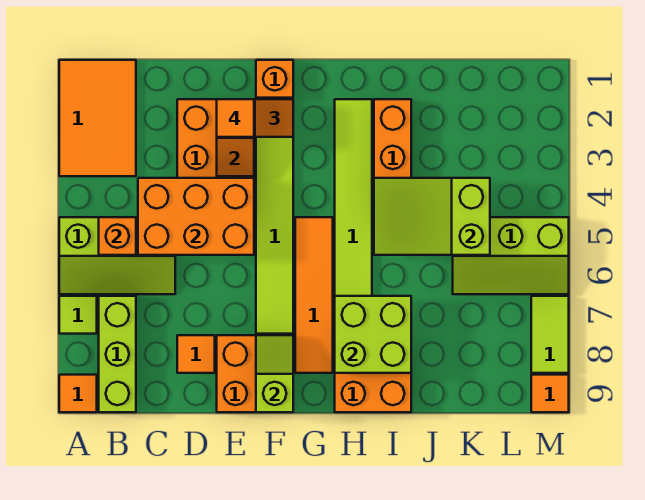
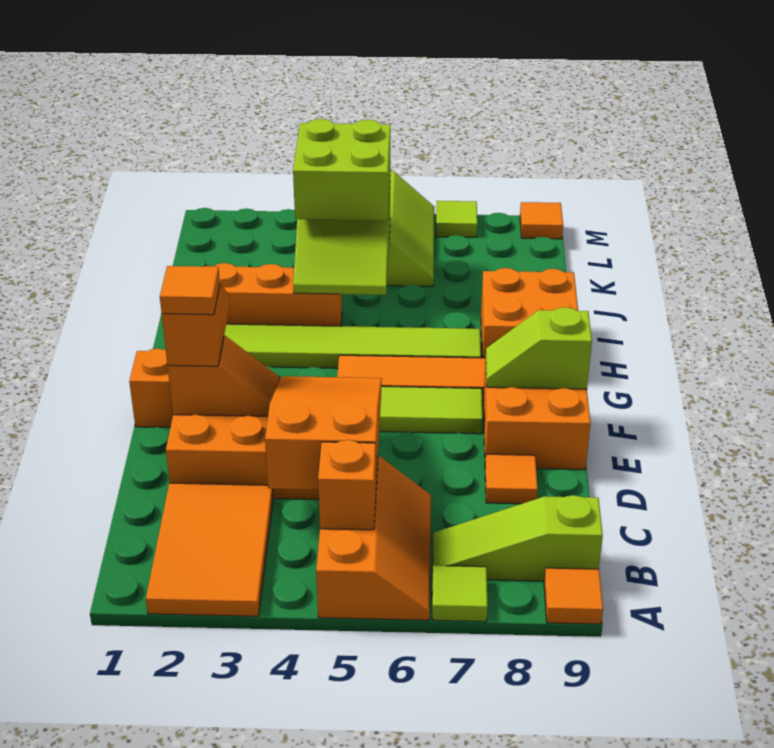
orange 2x3 tile [59,60,136,176] -> orange 2x3 tile turned to [146,483,273,616]
lime 2x3 slope [59,217,175,294] -> orange 2x3 slope [316,456,431,620]
lime 1x3 brick [99,296,136,412] -> lime 1x3 slope [433,495,603,581]
orange 2x3 brick [138,178,254,255] -> orange 2x3 slope [265,376,382,489]
lime 2x2 brick [335,296,411,373] -> lime 2x2 brick moved to [293,119,390,221]
lime 1x2 tile [531,296,569,373] -> lime 1x1 tile [436,201,477,237]

